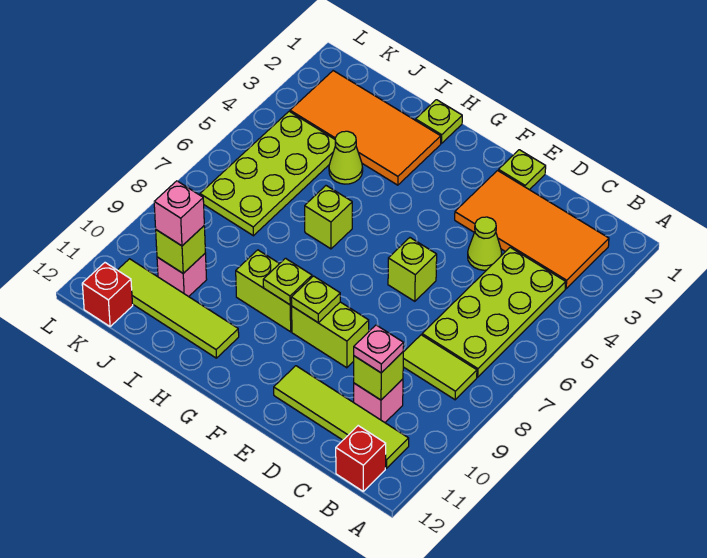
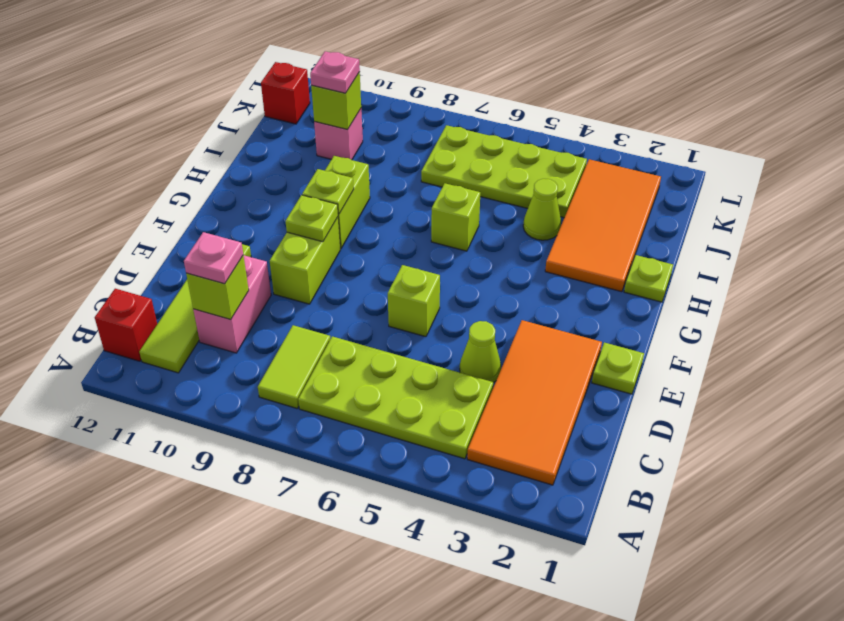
pink 1x1 brick [354,379,403,422] -> pink 1x2 brick [193,255,271,353]
lime 1x4 tile [118,259,239,358] -> none
pink 1x1 brick [154,181,204,246] -> pink 1x1 plate [310,51,360,93]

